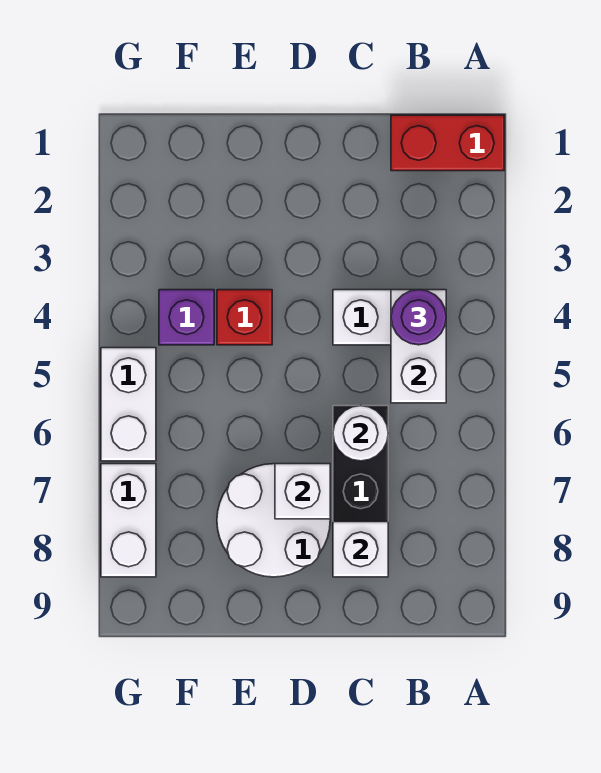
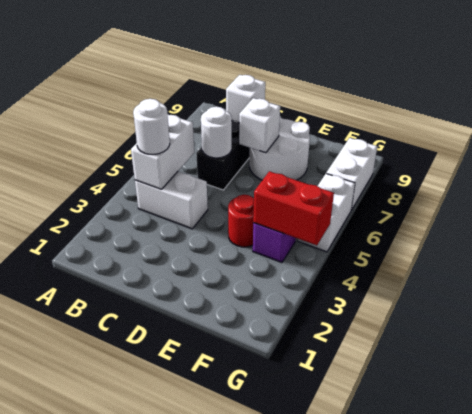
red 1x2 brick [391,115,504,171] -> red 1x2 brick moved to [253,171,334,245]
purple 1x1 round brick [391,290,446,345] -> white 1x1 round brick [133,99,170,154]
red 1x1 brick [217,290,272,345] -> red 1x1 round brick [228,195,254,247]

